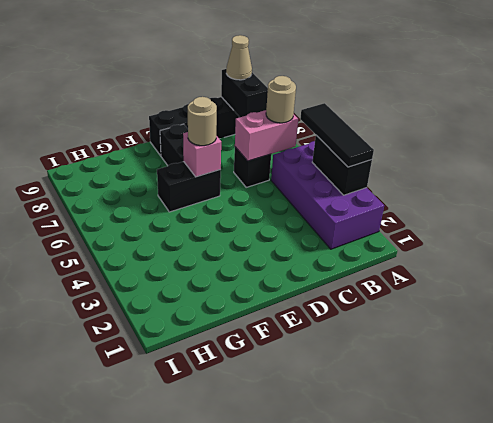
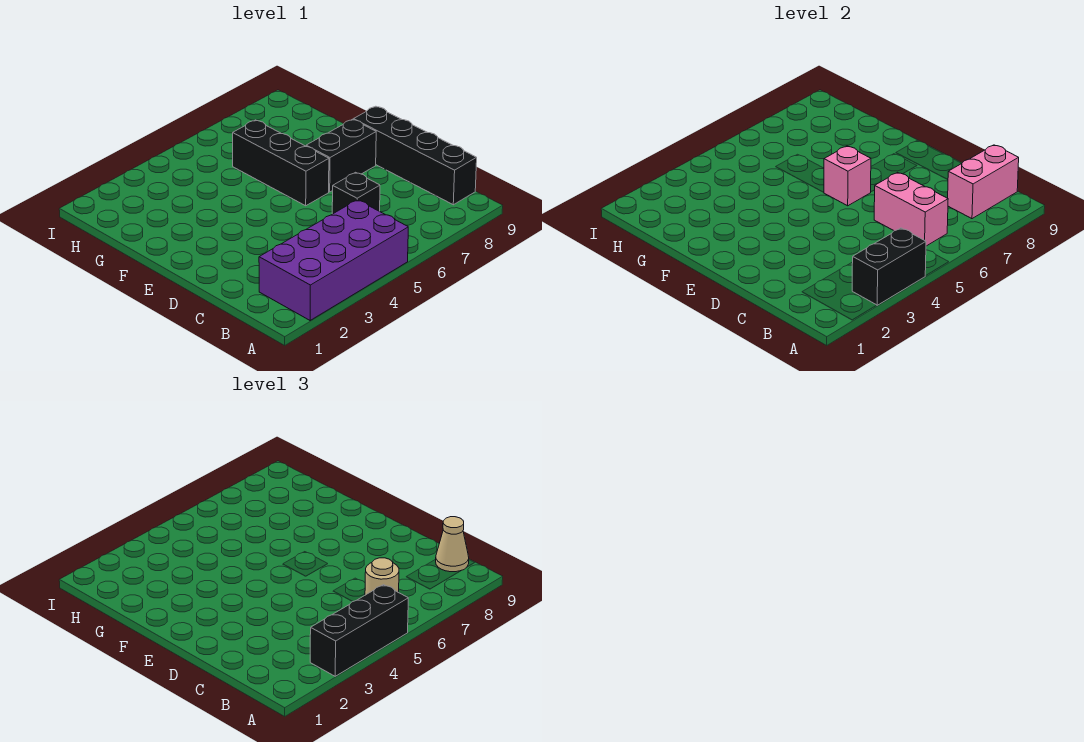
black 1x3 tile [300,103,374,167] -> black 1x3 brick [310,585,408,676]
black 1x2 brick [221,69,268,117] -> pink 1x2 brick [948,145,1019,219]
black 1x2 brick [157,162,221,212] -> black 1x3 brick [233,120,329,206]
tan 1x1 round brick [188,97,217,146] -> none

